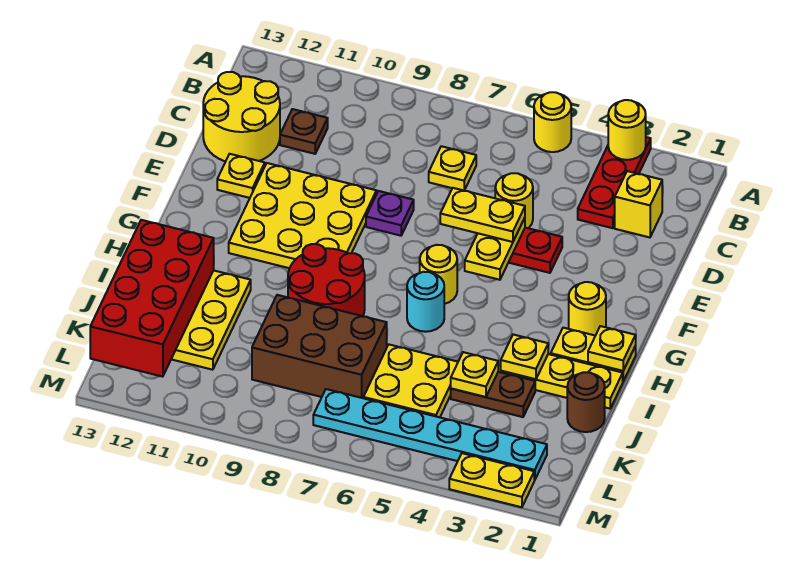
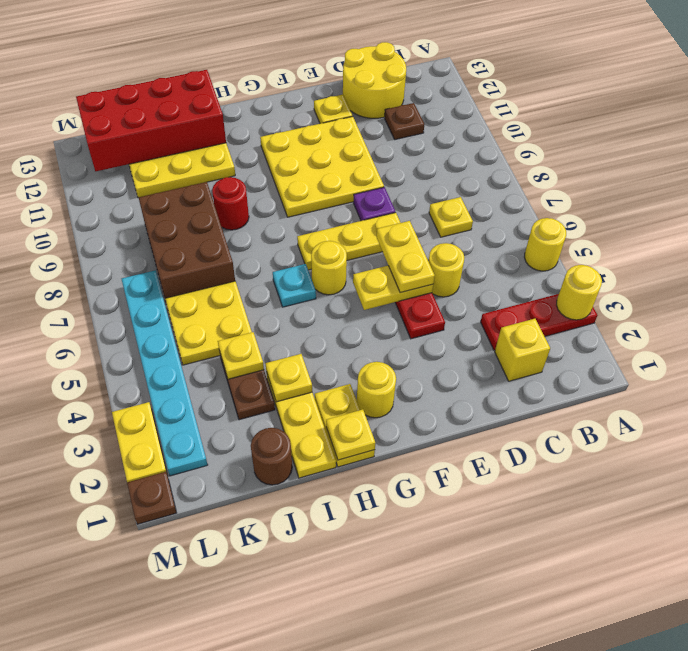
none -> yellow 1x3 plate [297,213,401,270]
cyan 1x1 round brick [407,272,444,332] -> cyan 1x1 plate [273,264,316,307]
red 2x2 round brick [288,244,365,316] -> red 1x1 round brick [212,177,249,230]
none -> brown 1x1 plate [127,472,177,524]

